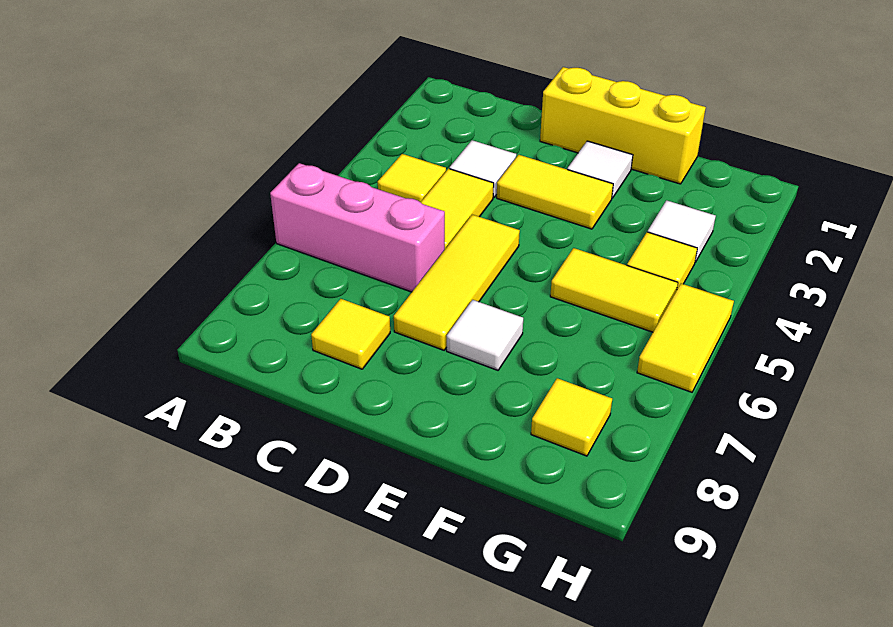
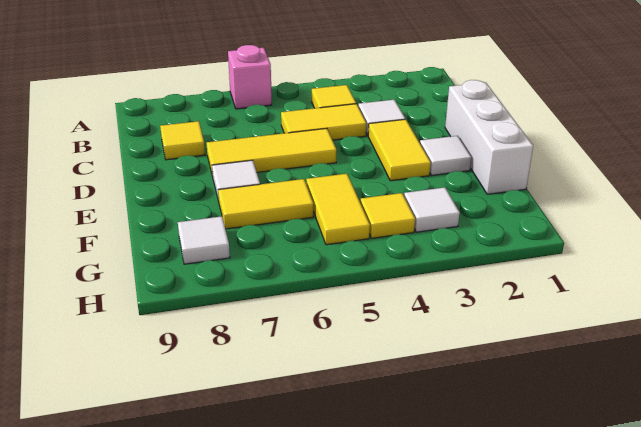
pink 1x3 brick [270,163,445,292] -> pink 1x1 brick [228,45,272,109]
yellow 1x3 brick [540,67,706,184] -> white 1x3 brick [445,80,533,194]
yellow 1x1 tile [531,378,612,456] -> white 1x1 tile [178,216,230,264]
yellow 1x2 tile [637,284,734,392] -> yellow 1x2 tile moved to [218,179,313,229]

